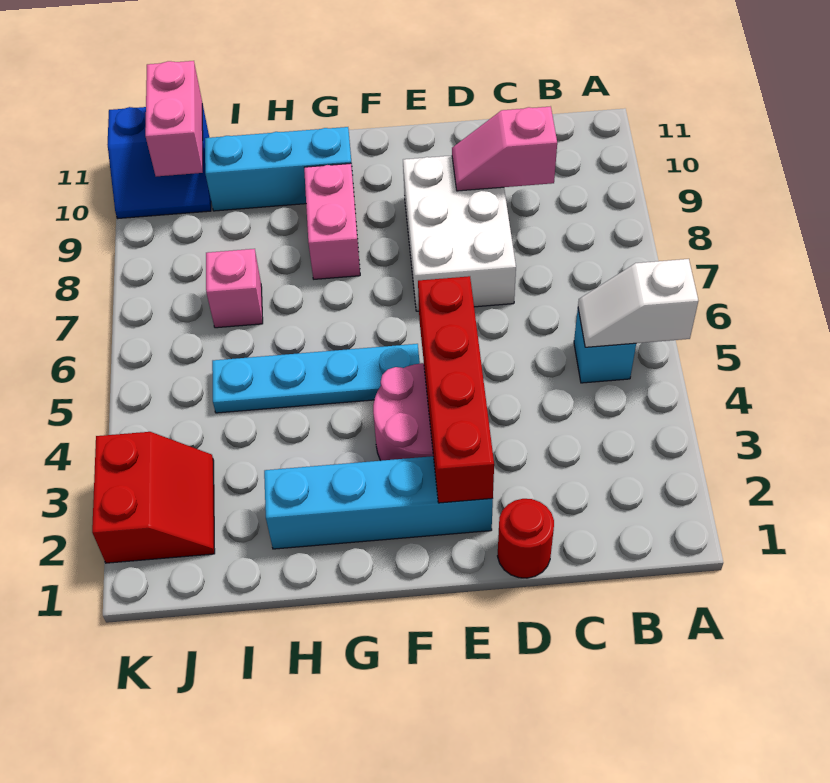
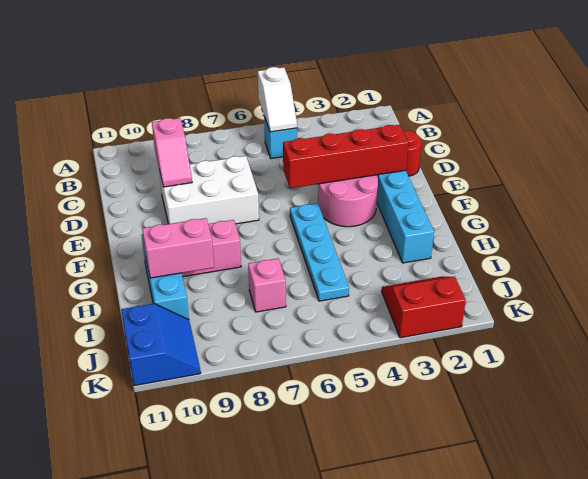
pink 1x2 brick [145,61,203,176] -> pink 1x2 brick moved to [142,218,214,278]

